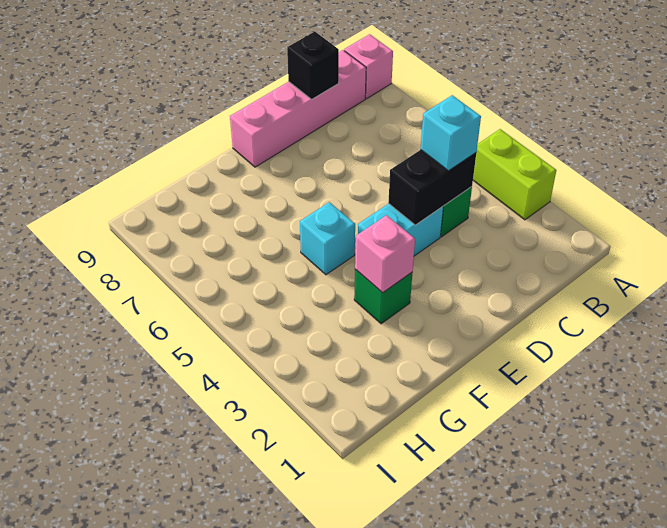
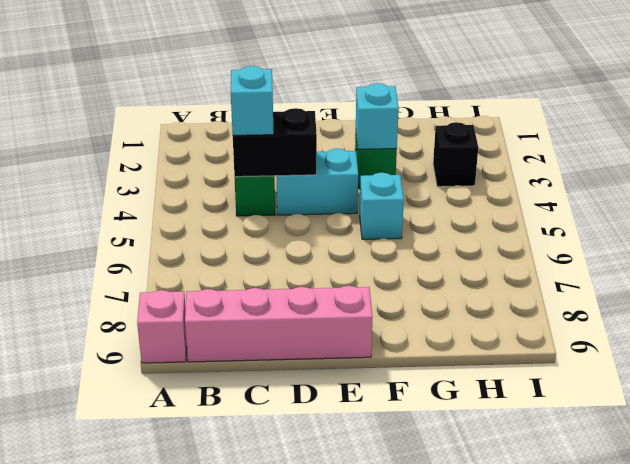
lime 1x2 brick [473,129,556,220] -> none
black 1x1 brick [287,32,339,99] -> black 1x1 brick moved to [433,122,478,187]
pink 1x1 brick [355,215,415,293] -> cyan 1x1 brick [356,83,399,149]

